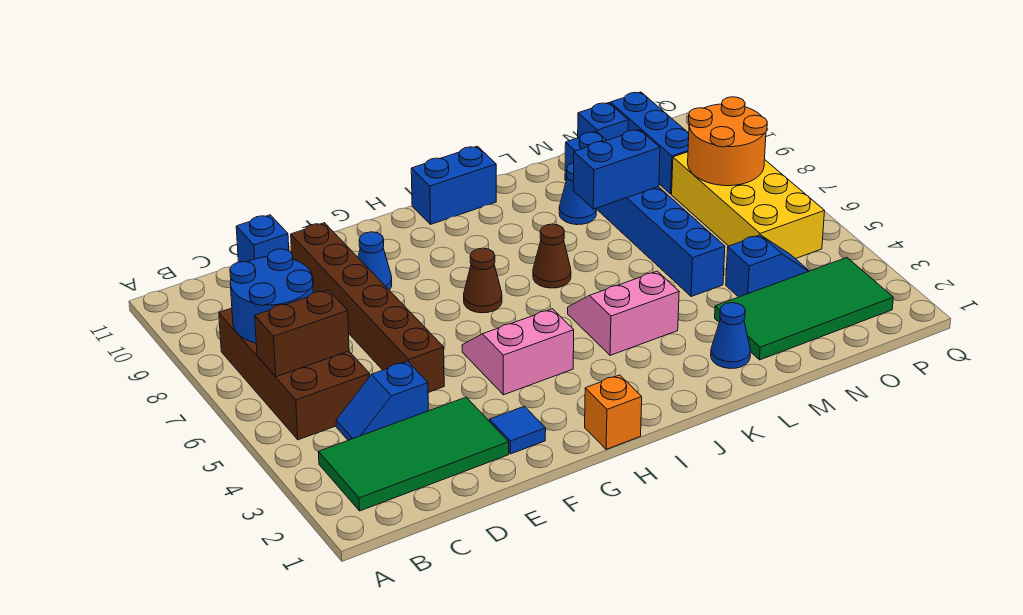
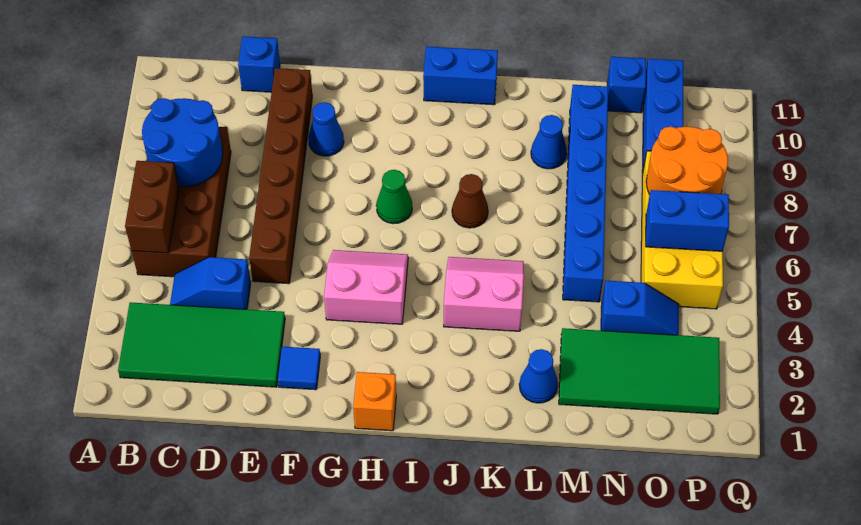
brown 1x2 brick [255,290,349,377] -> brown 1x2 brick turned to [125,161,179,253]
brown 1x1 cone [464,248,502,313] -> green 1x1 cone [376,170,412,224]
blue 1x2 brick [573,130,660,209] -> blue 1x2 brick moved to [646,190,729,251]

